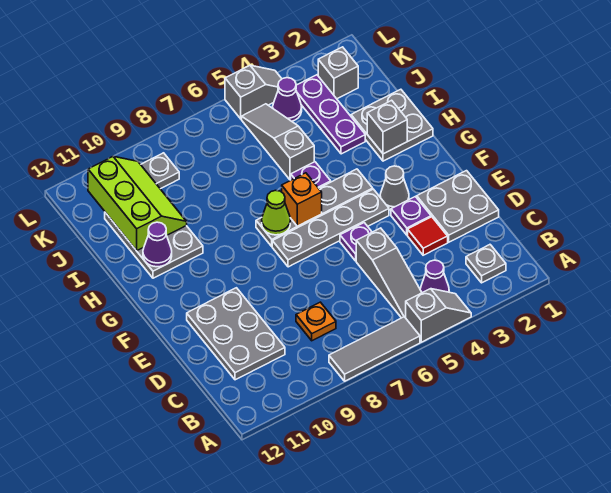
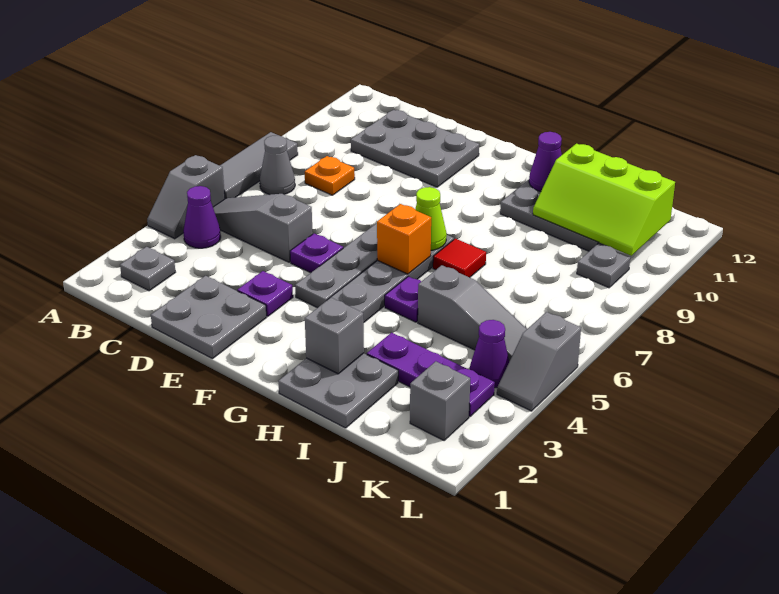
red 1x1 tile [408,217,448,255] -> red 1x1 tile moved to [433,239,486,277]
grey 1x1 cone [380,166,409,210] -> grey 1x1 cone moved to [260,135,295,195]

